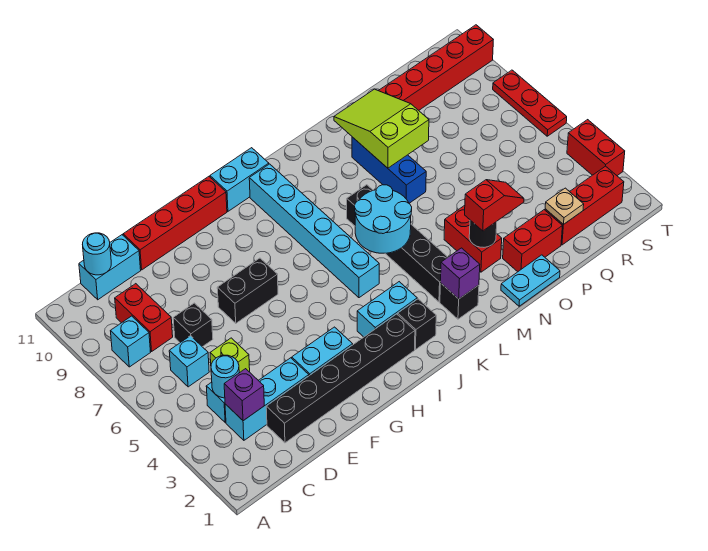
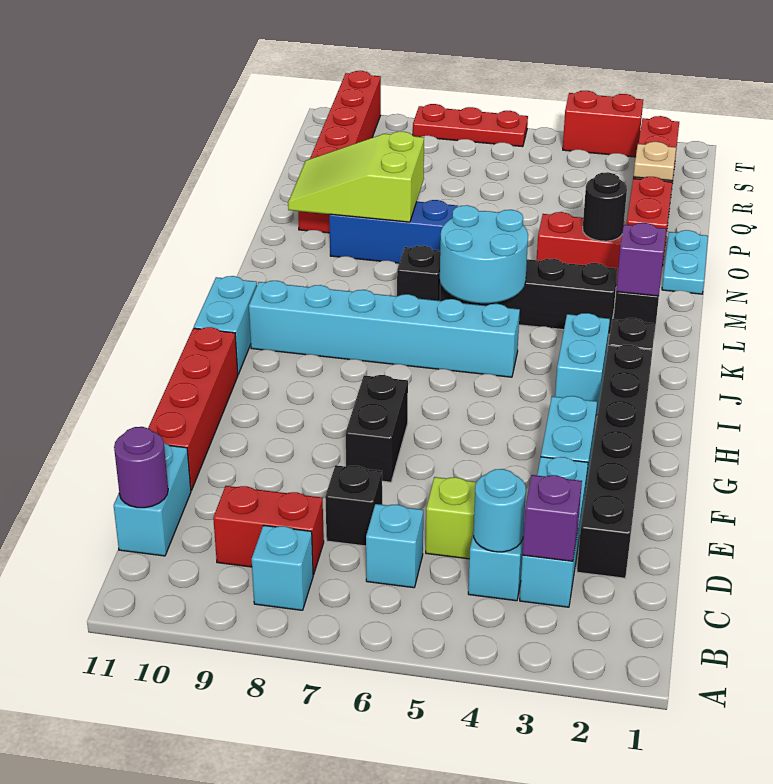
cyan 1x1 round brick [82,233,111,275] -> purple 1x1 round brick [114,427,168,508]
red 1x2 slope [465,180,524,231] -> none

